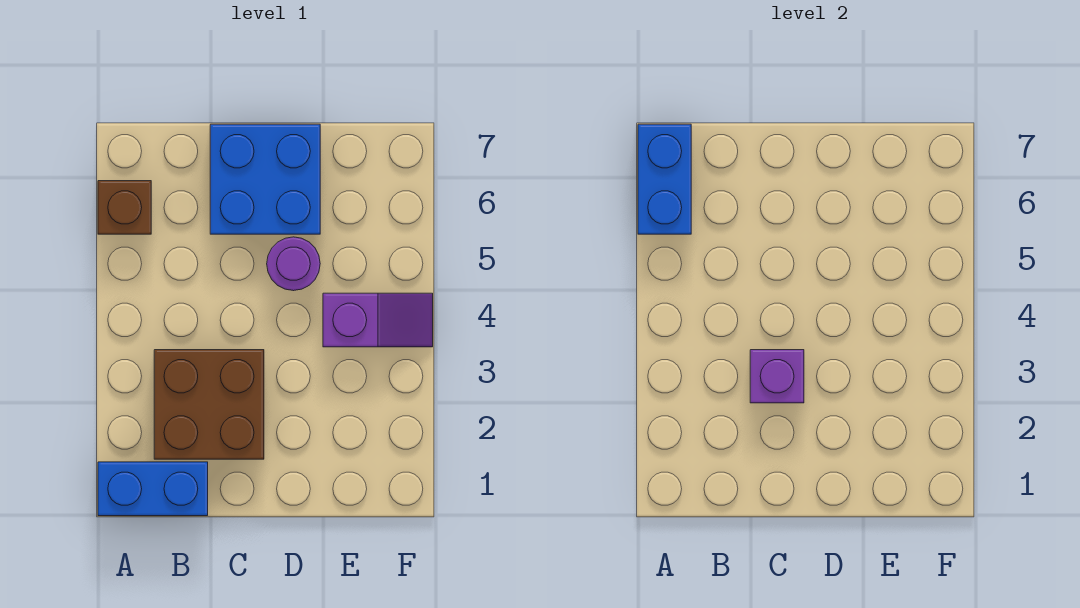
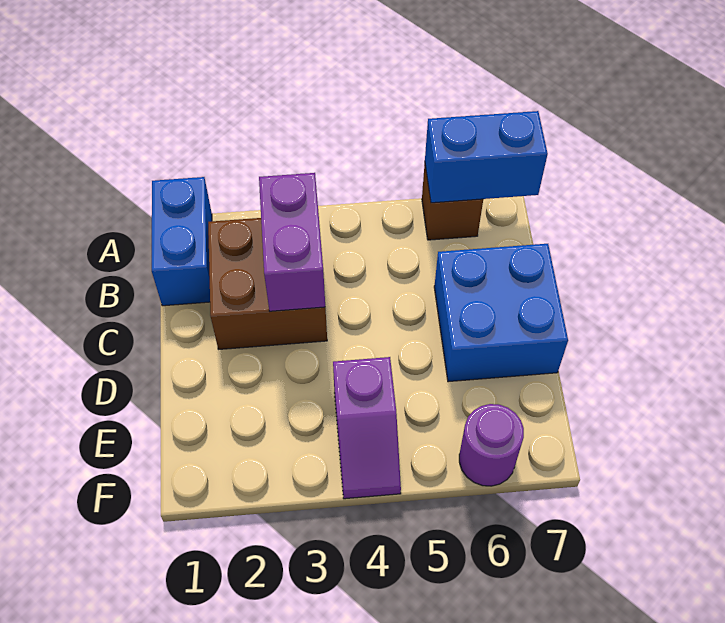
purple 1x1 brick [750,350,804,403] -> purple 1x2 brick [259,173,325,311]
purple 1x1 round brick [267,237,320,291] -> purple 1x1 round brick moved to [459,404,524,486]

